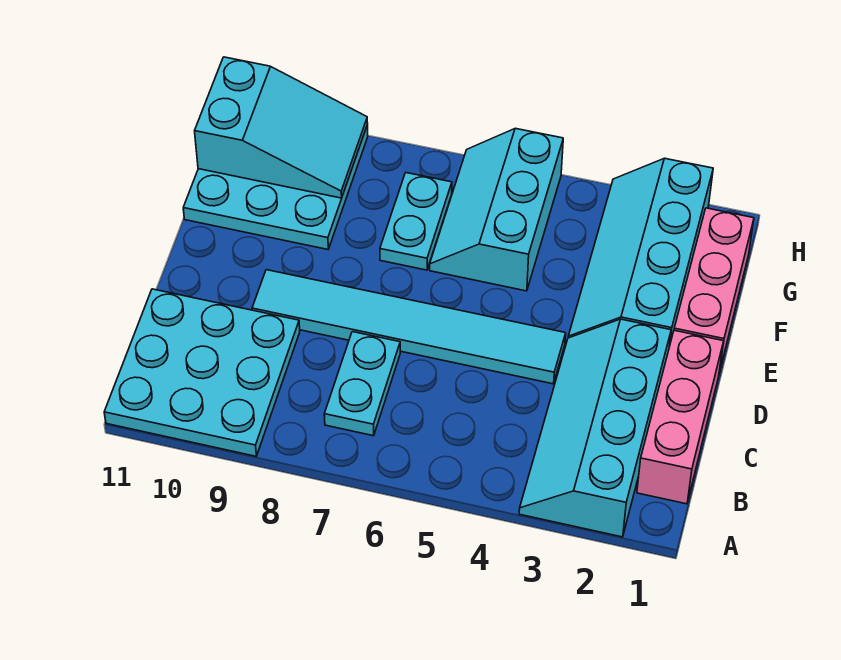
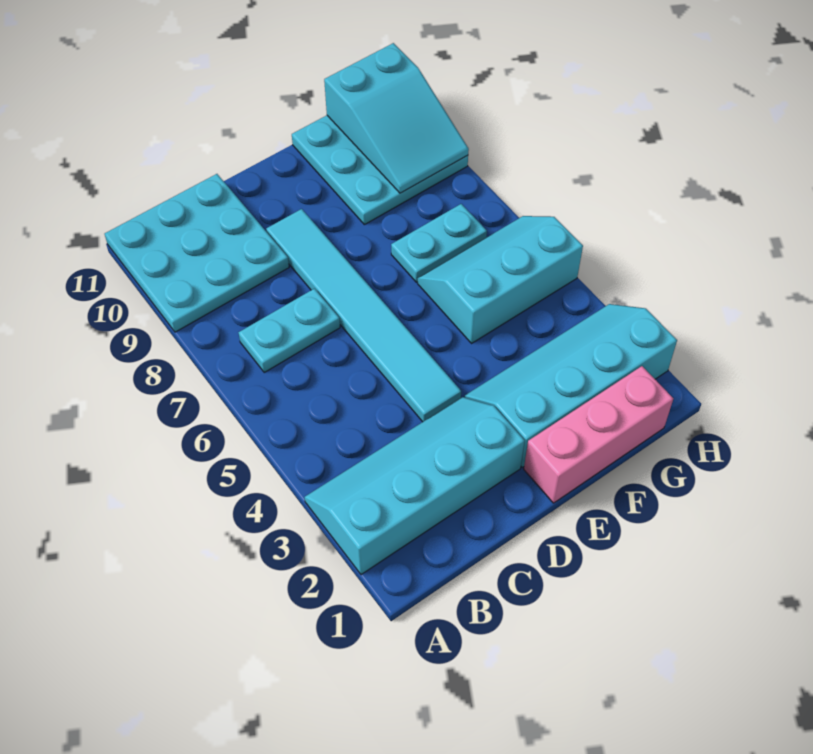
pink 1x3 brick [637,330,724,504] -> none

